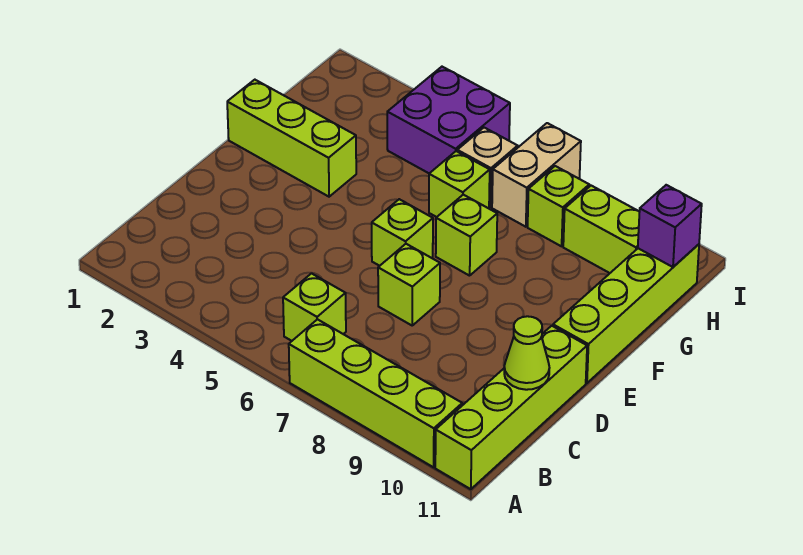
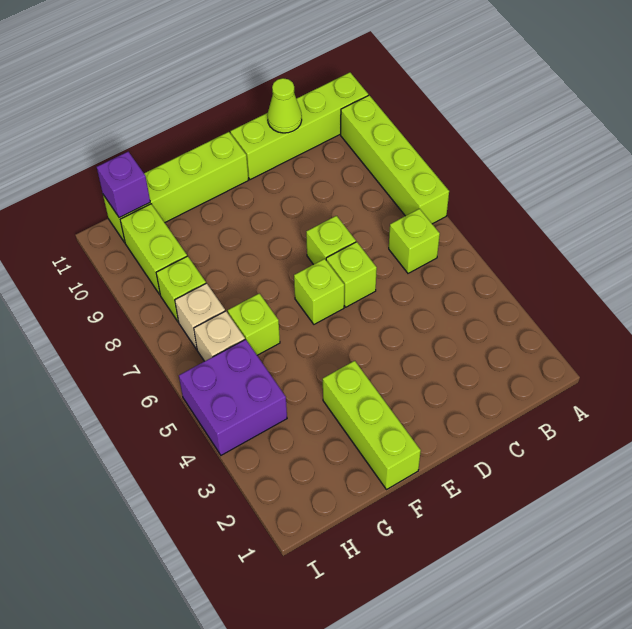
lime 1x1 brick [436,195,497,276] -> lime 1x1 brick moved to [326,242,377,307]
tan 1x2 brick [492,123,581,227] -> tan 1x1 brick [175,283,225,349]

